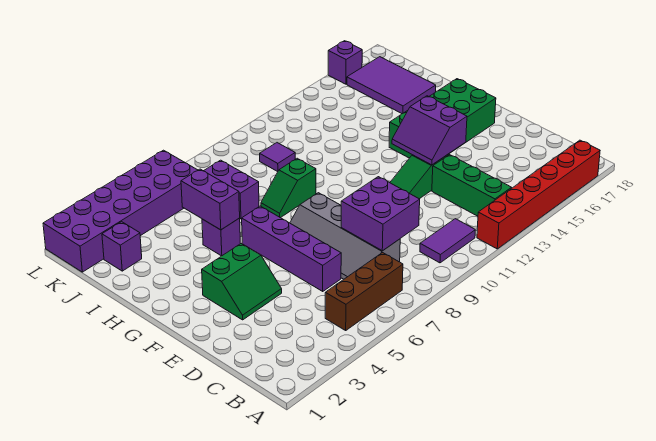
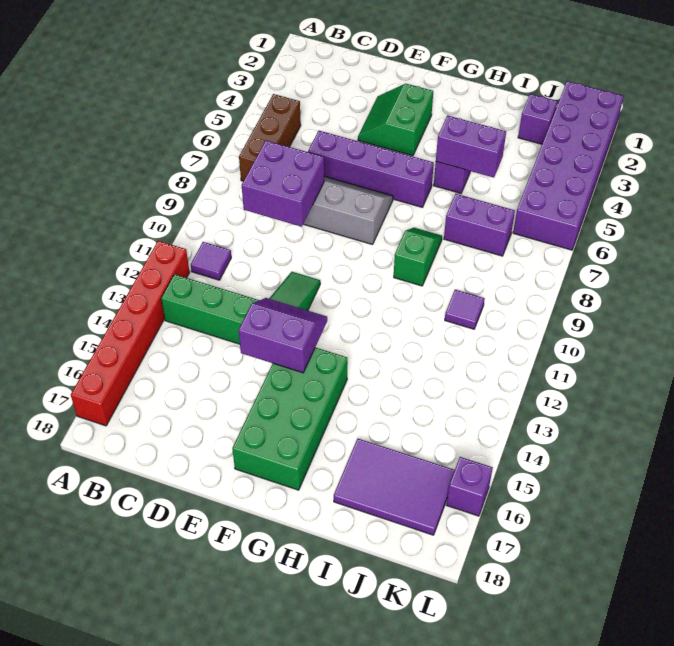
purple 1x2 tile [420,219,475,263] -> purple 1x1 tile [191,242,231,280]

